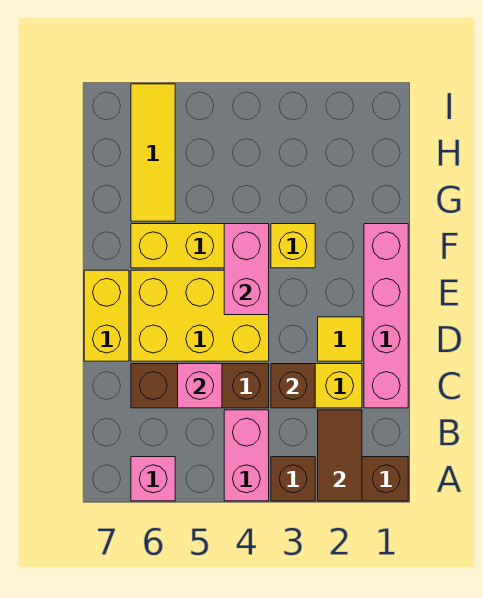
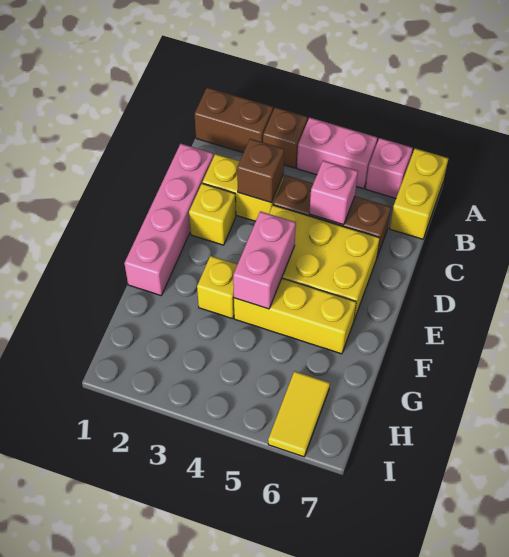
brown 1x2 tile [318,410,362,501] -> none
pink 1x2 brick [224,410,269,501] -> pink 1x2 brick turned to [297,117,377,189]
yellow 1x1 tile [318,317,362,361] -> yellow 1x1 brick [189,183,236,245]
yellow 1x2 brick [84,270,129,361] -> yellow 1x2 brick moved to [390,148,449,239]
yellow 1x3 tile [131,84,175,221] -> yellow 1x2 tile [268,371,330,457]

